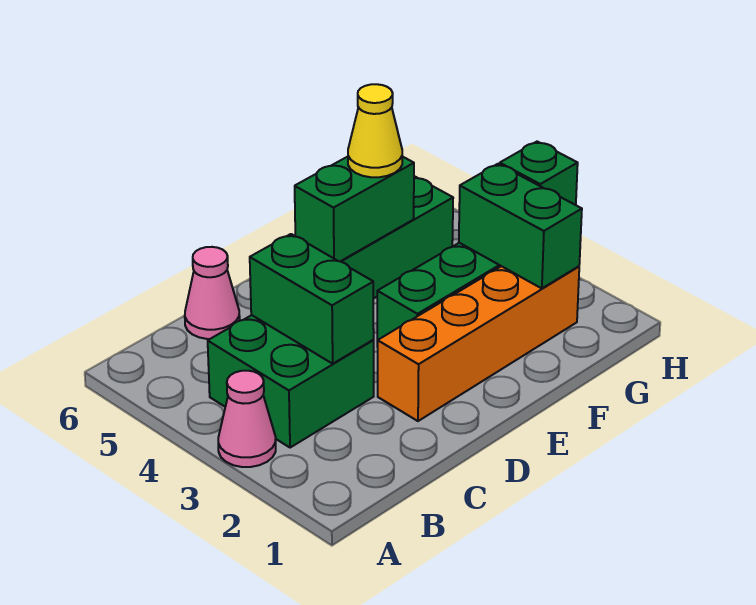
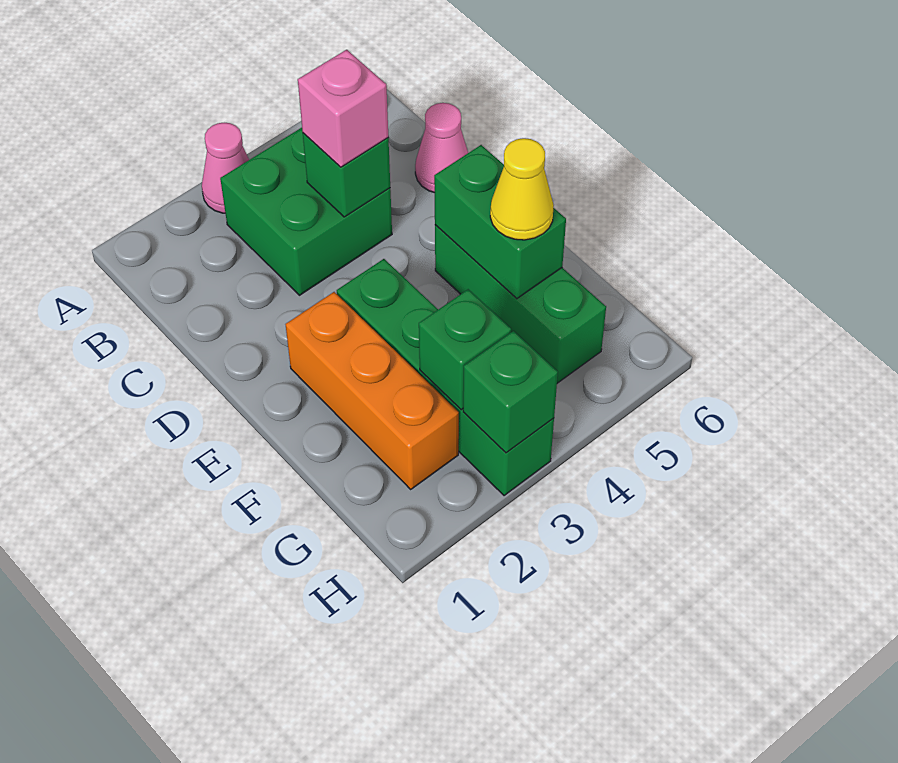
green 1x2 brick [250,234,374,364] -> green 1x1 brick [303,133,390,217]
none -> pink 1x1 brick [298,50,388,167]
orange 1x4 brick [378,266,579,421] -> orange 1x3 brick [285,292,459,489]
green 1x2 brick [459,164,582,289] -> green 1x1 brick [419,289,511,410]

